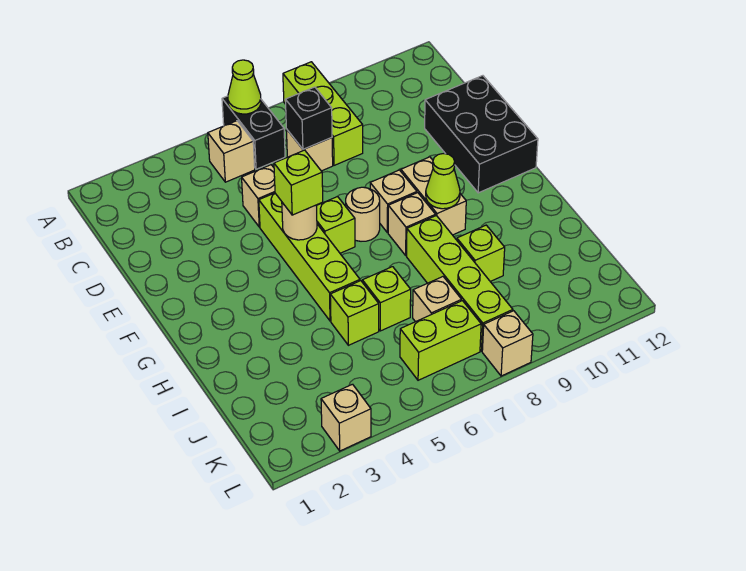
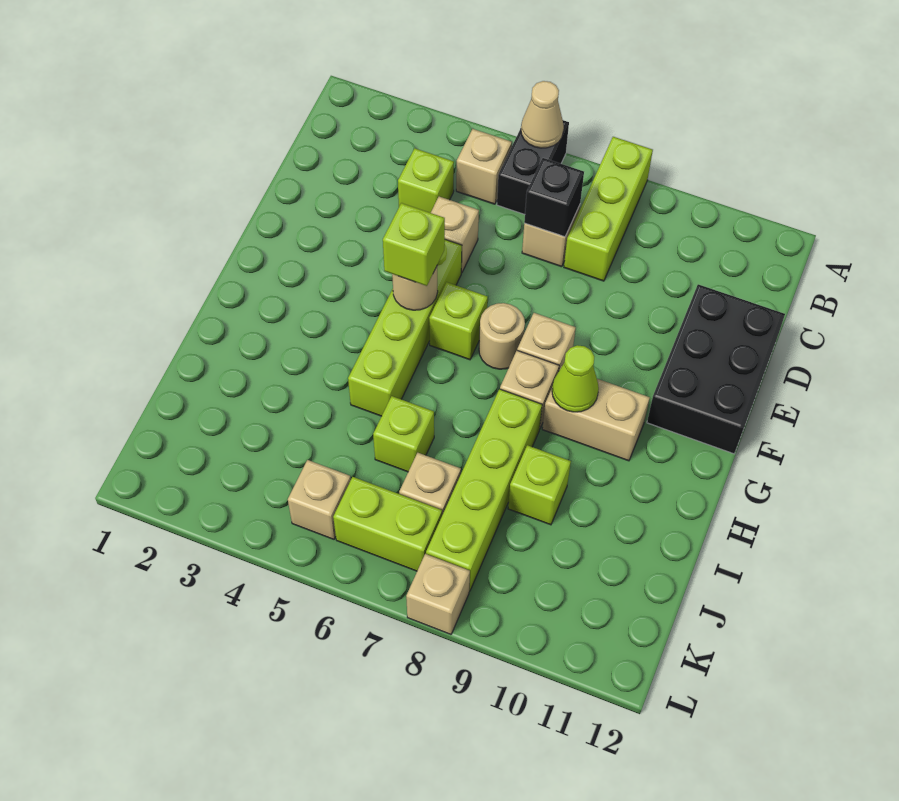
lime 1x1 cone [228,60,261,114] -> tan 1x1 cone [521,81,564,148]
tan 1x2 brick [401,157,466,235] -> tan 1x2 brick turned to [542,366,650,461]
lime 1x1 brick [330,281,379,345] -> lime 1x1 brick moved to [398,148,454,213]
tan 1x1 brick [321,384,371,451] -> tan 1x1 brick moved to [288,460,351,539]

